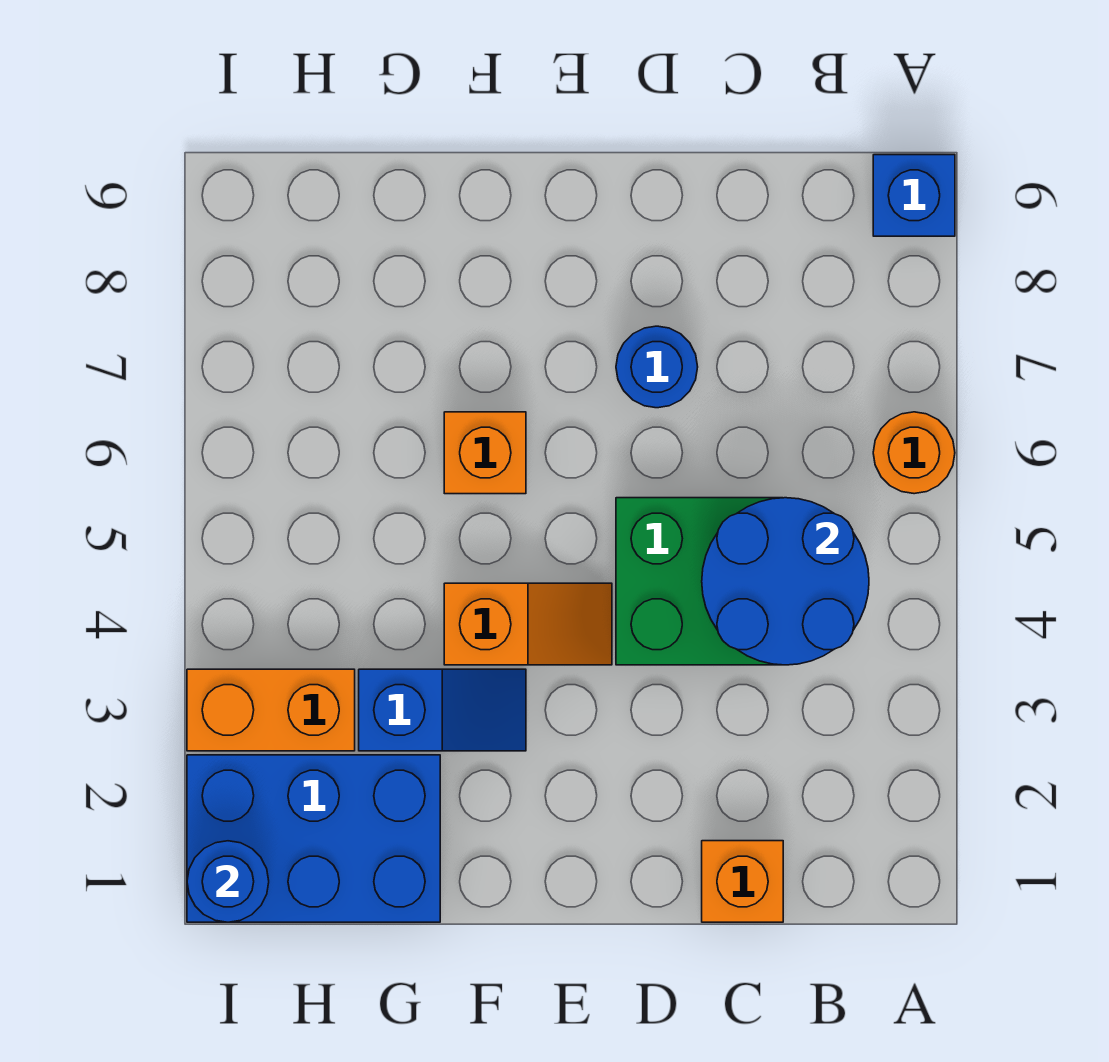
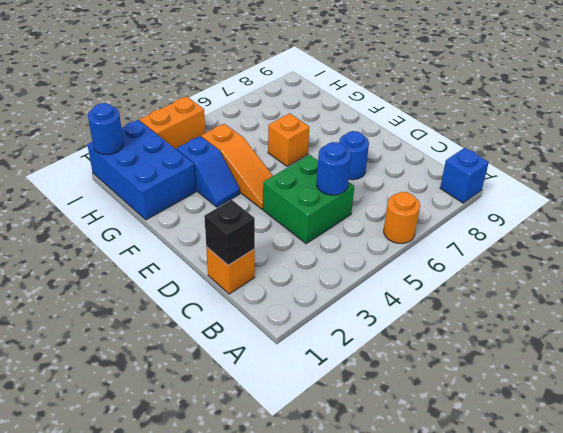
blue 2x2 round brick [702,498,869,665] -> blue 1x1 round brick [317,142,351,195]
none -> black 1x1 brick [204,200,255,265]
orange 1x2 slope [444,583,612,665] -> orange 1x3 slope [201,124,273,209]
orange 1x2 brick [187,669,355,751] -> orange 1x2 brick turned to [140,96,206,150]

